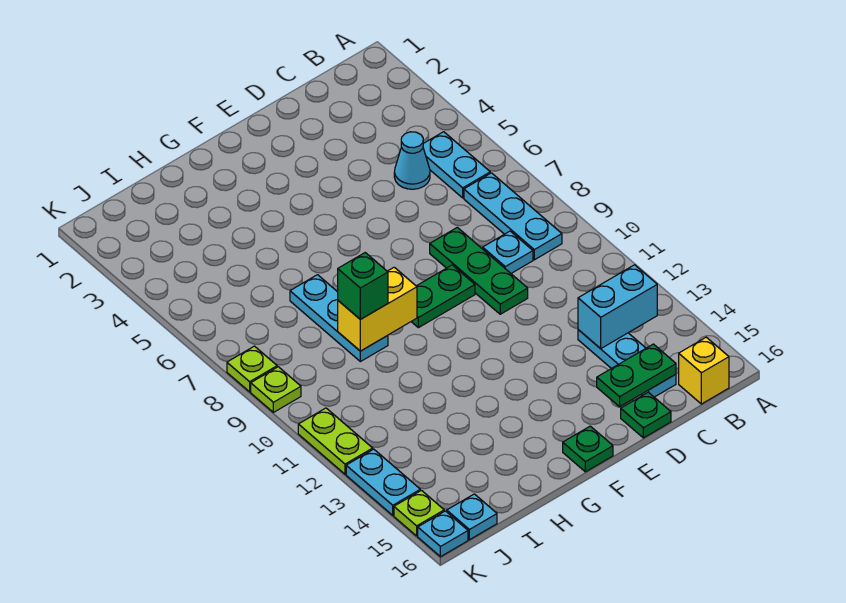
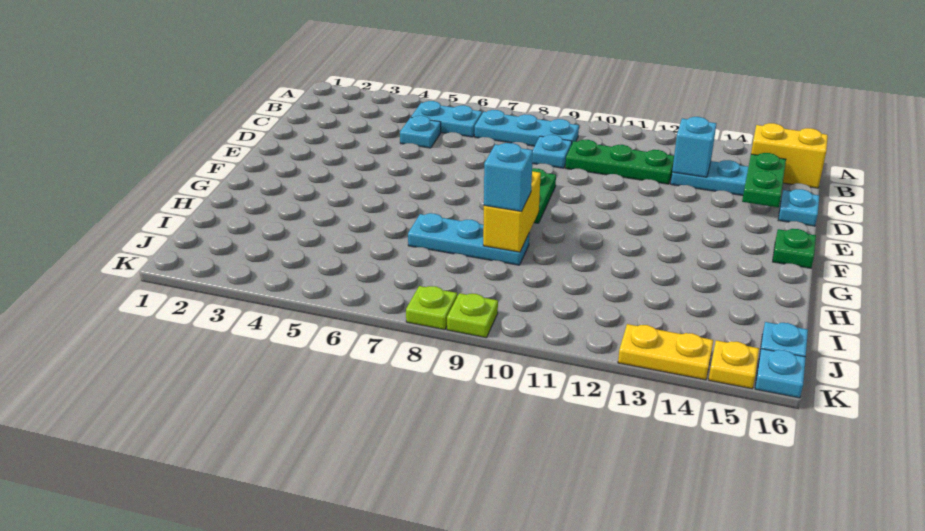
cyan 1x2 brick [578,265,657,349] -> cyan 1x1 brick [672,117,716,177]
yellow 1x1 brick [679,337,729,404] -> yellow 1x2 brick [751,123,828,188]
cyan 1x1 cone [394,132,430,189] -> cyan 1x1 plate [400,116,441,148]
green 1x3 plate [430,227,528,314] -> green 1x3 plate moved to [566,140,674,184]
green 1x1 plate [621,392,671,438] -> cyan 1x1 plate [778,189,819,226]
green 1x1 brick [338,253,388,319] -> cyan 1x1 brick [484,143,533,211]
lime 1x2 plate [298,408,373,474] -> none
cyan 1x2 plate [346,449,420,515] -> yellow 1x2 plate [618,324,713,380]
lime 1x1 plate [394,490,444,536] -> yellow 1x1 plate [709,340,759,389]

